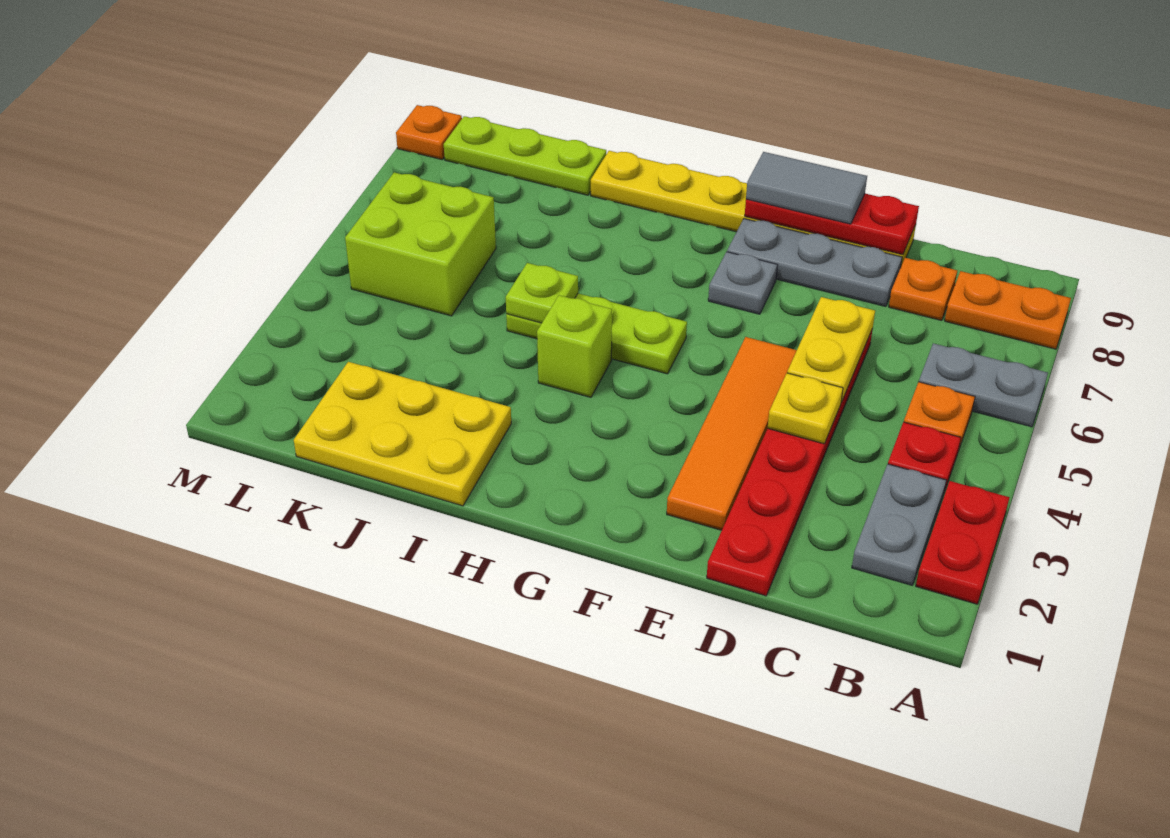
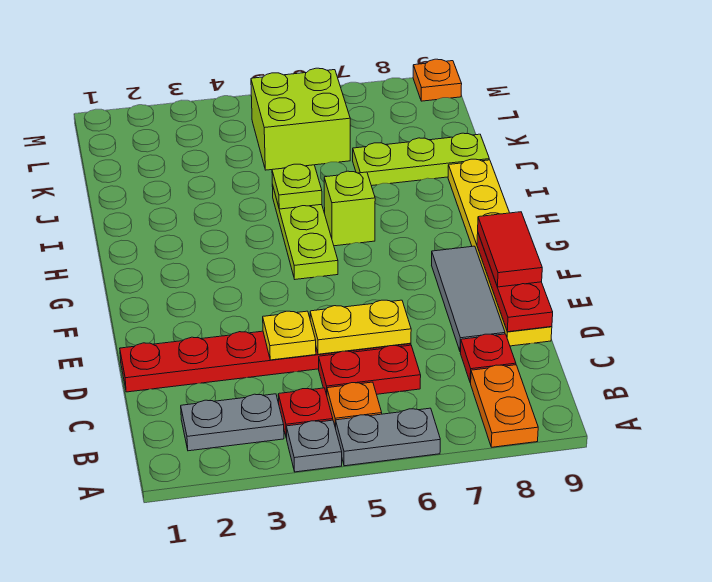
red 1x2 plate [916,481,1009,604] -> red 1x2 plate moved to [319,345,421,395]
grey 1x2 plate [919,343,1048,427] -> grey 1x2 plate turned to [336,408,440,466]
orange 1x1 plate [889,258,957,320] -> red 1x1 plate [460,334,516,383]
grey 1x3 plate [727,219,902,307] -> grey 1x3 tile [432,246,505,352]
orange 1x4 tile [667,337,797,530] -> none
grey 1x2 tile [746,152,867,224] -> red 1x2 tile [478,212,542,287]
grey 1x1 plate [708,252,778,314] -> grey 1x1 plate moved to [286,420,342,472]
lime 1x1 brick [537,295,612,397] -> lime 1x1 brick moved to [324,171,375,246]
yellow 2x3 plate [294,362,511,506] -> none
lime 1x3 plate [444,116,606,195] -> lime 1x3 plate turned to [353,133,489,186]

